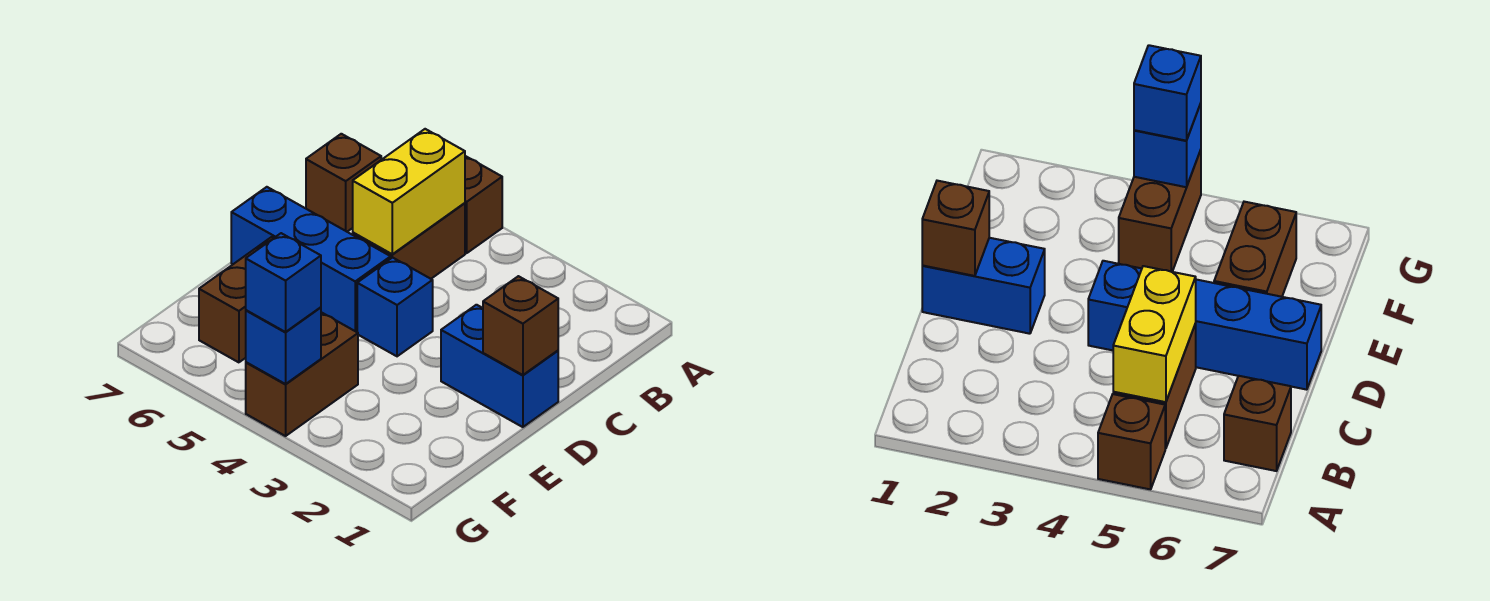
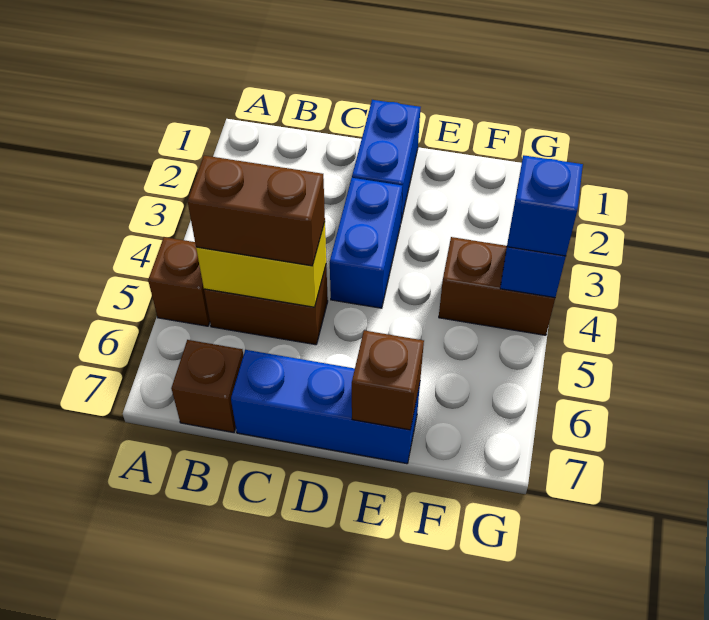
brown 1x1 brick [483,276,558,375] -> brown 1x1 brick moved to [352,330,424,430]
blue 1x1 brick [357,258,433,356] -> blue 1x2 brick [330,178,402,308]
blue 1x3 brick [231,187,391,332] -> blue 1x3 brick turned to [231,350,420,464]
brown 1x2 brick [199,237,273,362] -> brown 1x2 brick moved to [188,156,325,266]

